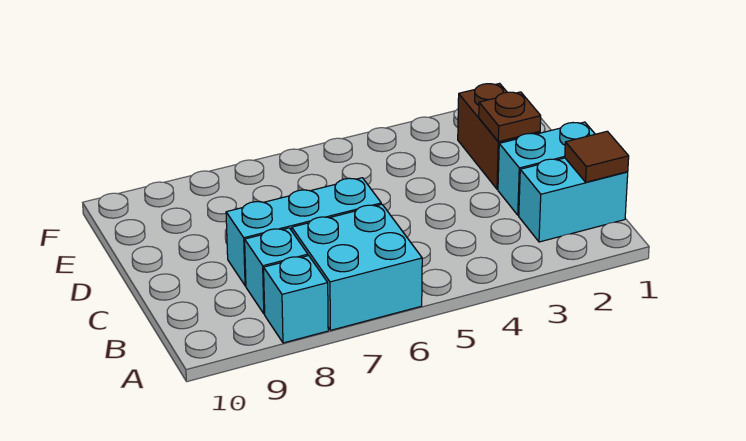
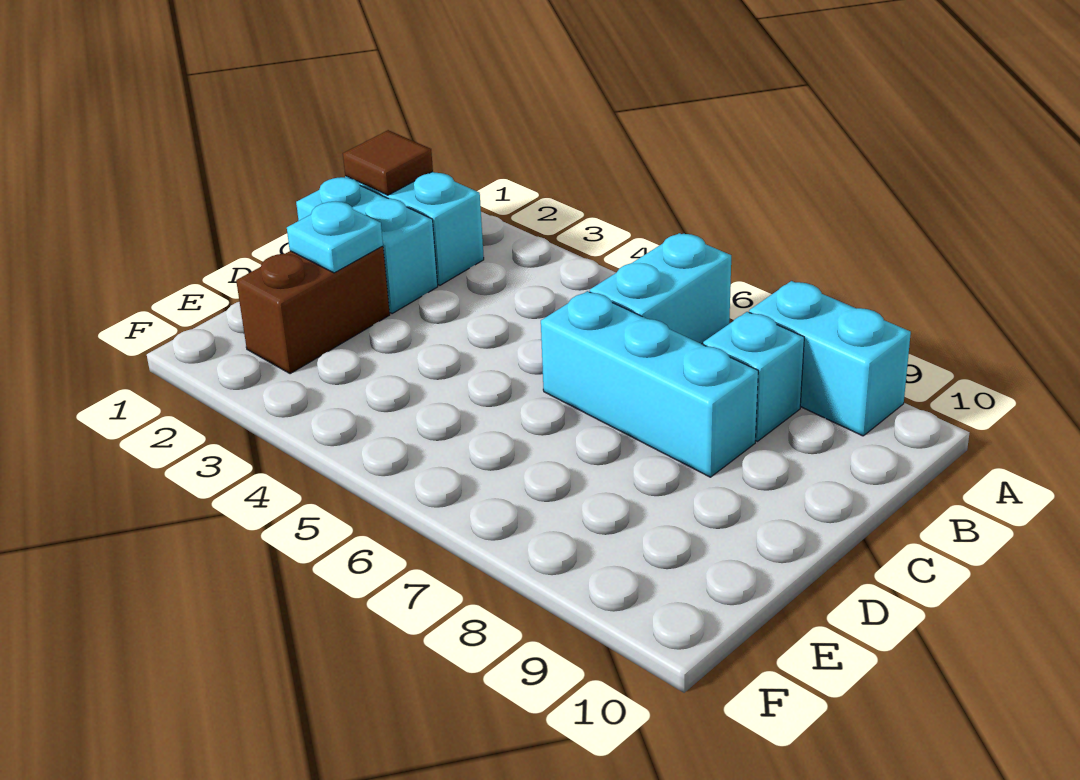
cyan 2x2 brick [292,204,422,330] -> cyan 1x2 brick [590,233,731,344]
cyan 1x1 brick [264,256,328,343] -> cyan 1x2 brick [749,281,911,436]
brown 1x1 plate [479,92,541,142] -> cyan 1x1 plate [287,202,383,273]

